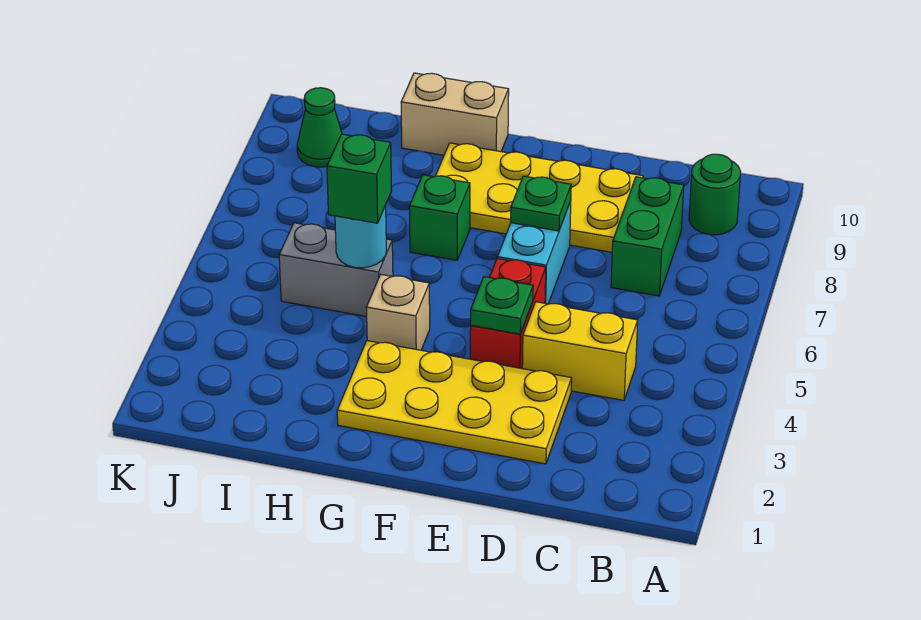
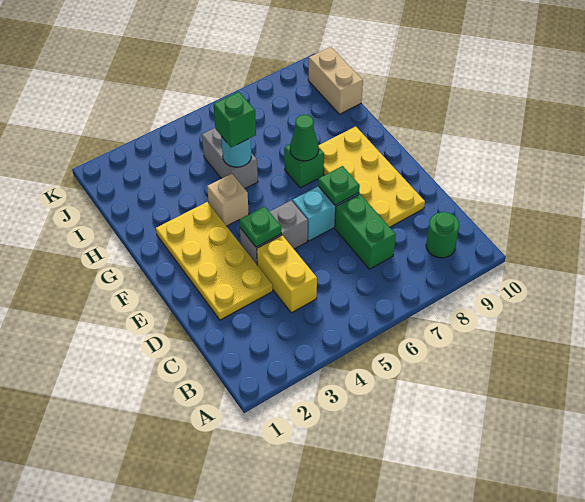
green 1x2 brick [611,177,684,296] -> green 1x2 brick turned to [335,194,396,269]
red 1x2 brick [470,258,546,369] -> grey 1x2 brick [240,201,308,264]
tan 1x2 brick [401,73,509,155] -> tan 1x2 brick moved to [308,47,363,114]
green 1x1 cone [297,88,342,167] -> green 1x1 cone moved to [290,115,319,161]

